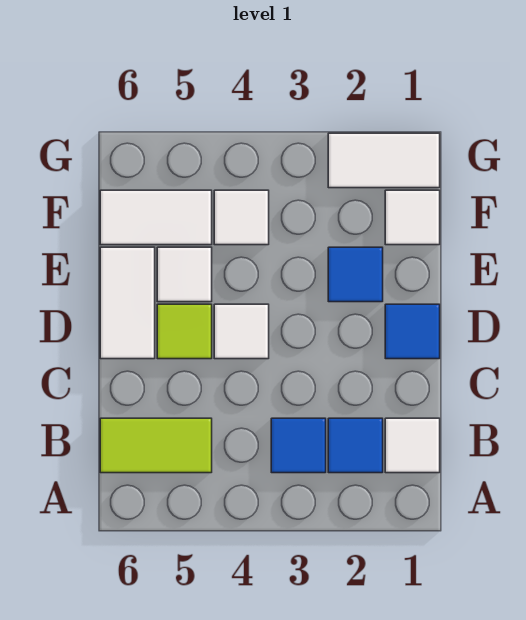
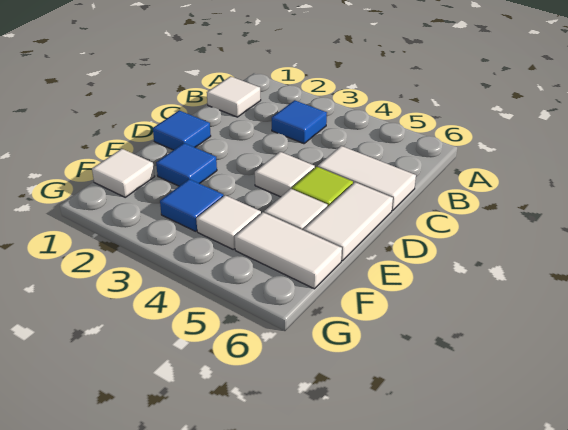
blue 1x1 tile [328,418,383,473] -> blue 1x1 tile moved to [160,179,223,231]
lime 1x2 tile [100,418,212,473] -> none
white 1x2 tile [328,133,440,188] -> white 1x2 tile moved to [318,146,416,211]

